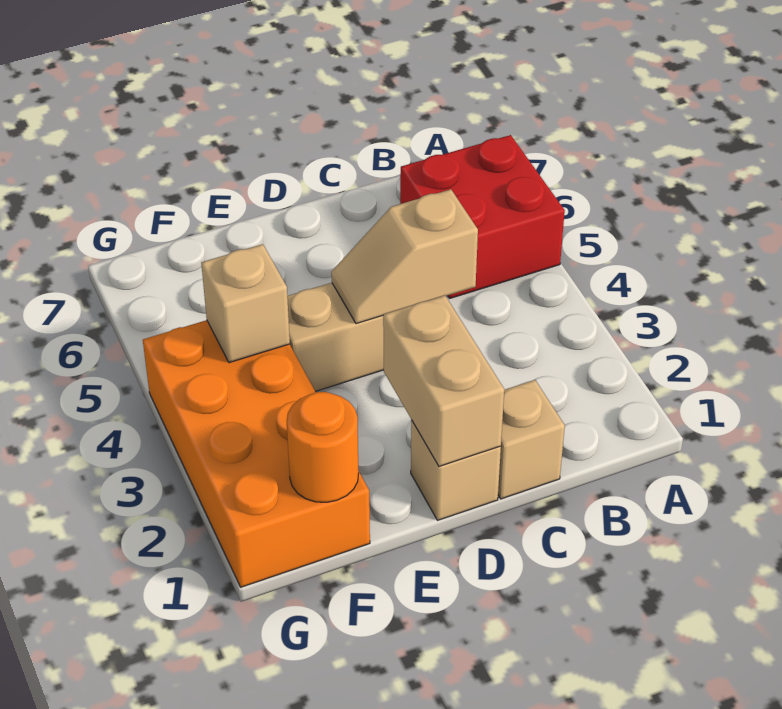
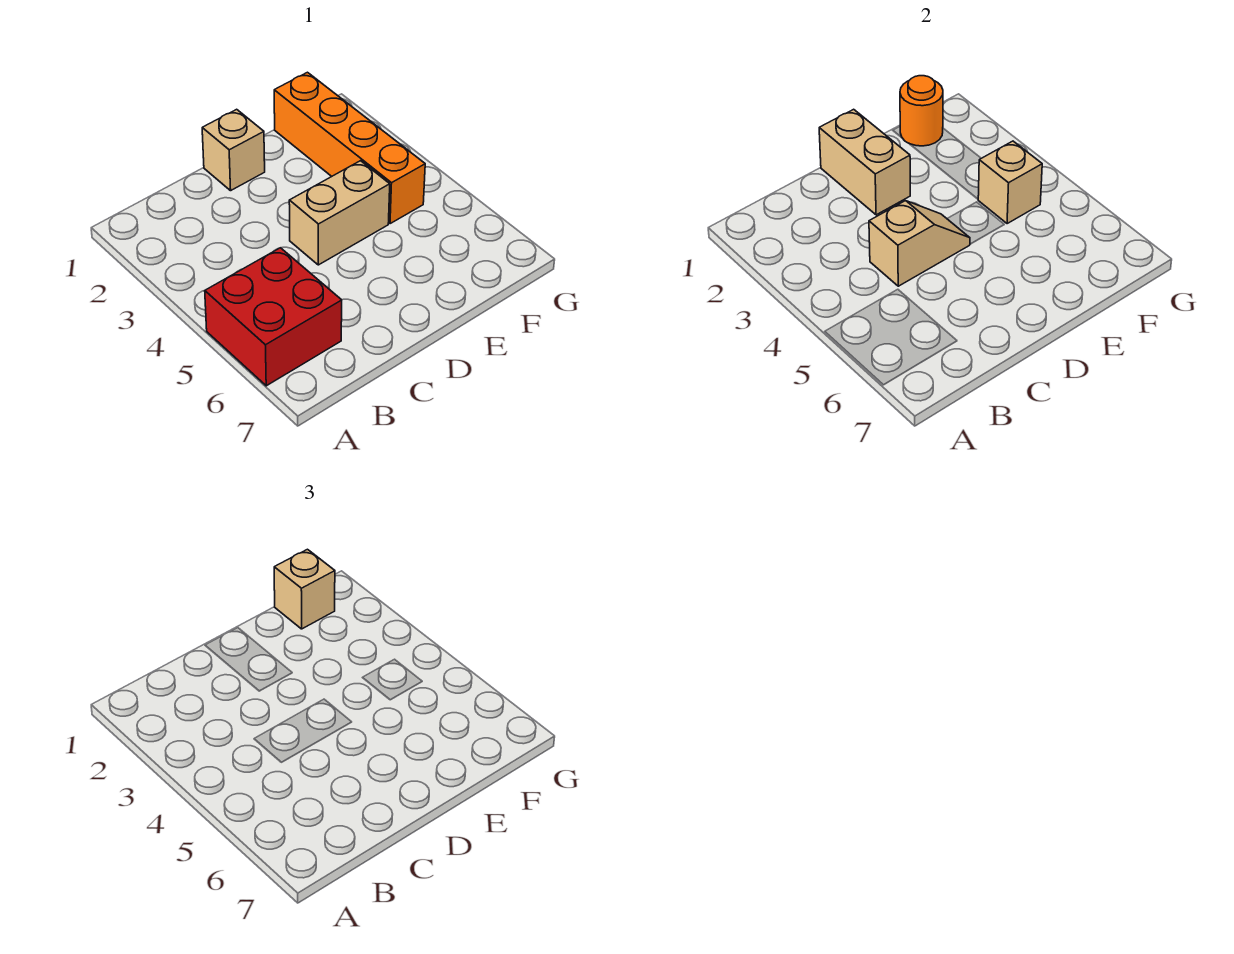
tan 1x1 brick [498,380,565,499] -> tan 1x1 brick moved to [274,549,335,629]
orange 2x4 brick [143,320,370,587] -> orange 1x4 brick [274,72,425,224]

